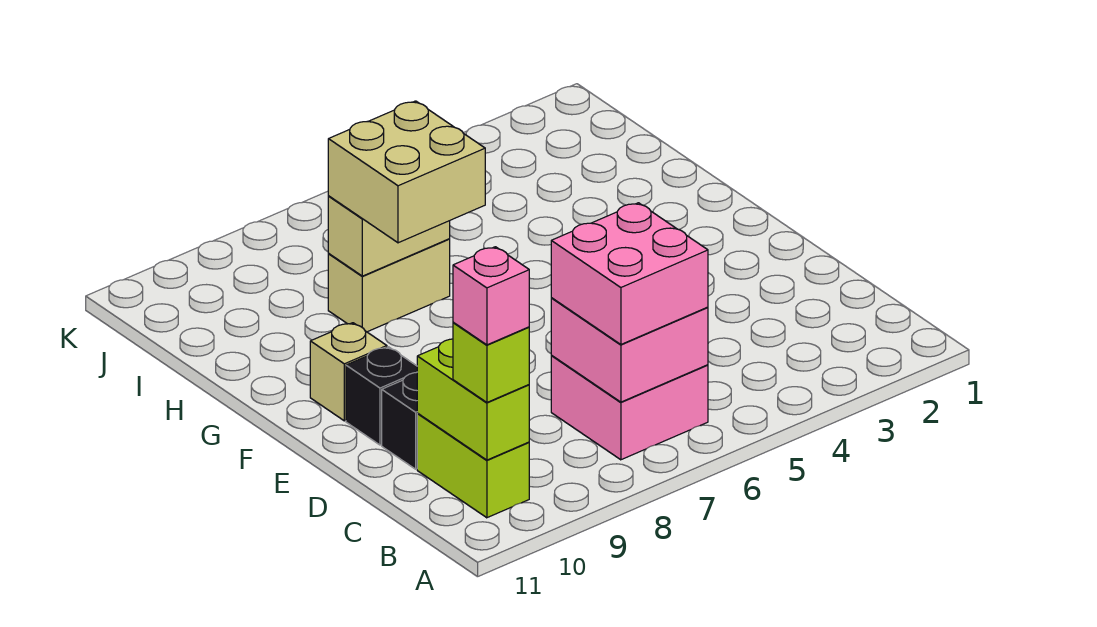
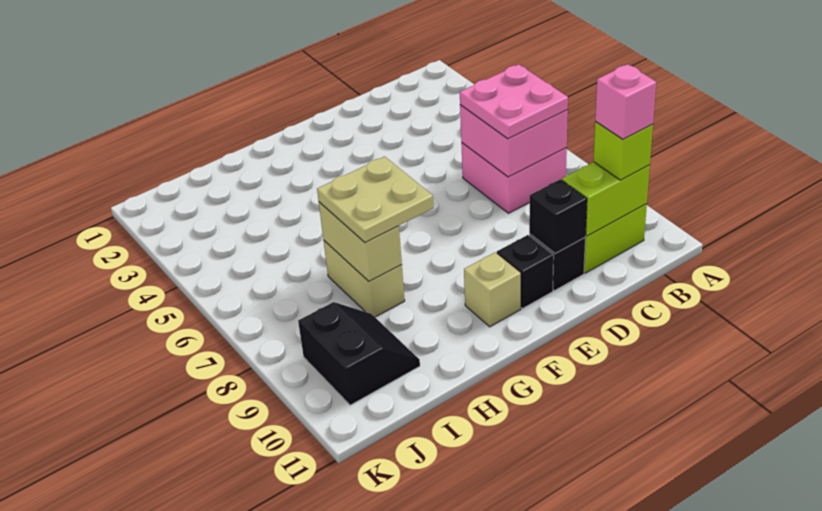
pink 2x2 brick [551,203,708,344] -> pink 2x2 plate [460,64,568,139]
none -> black 1x1 brick [529,179,587,254]
tan 2x2 brick [328,101,485,243] -> tan 2x2 plate [317,157,433,243]
none -> black 2x2 slope [298,302,420,405]

